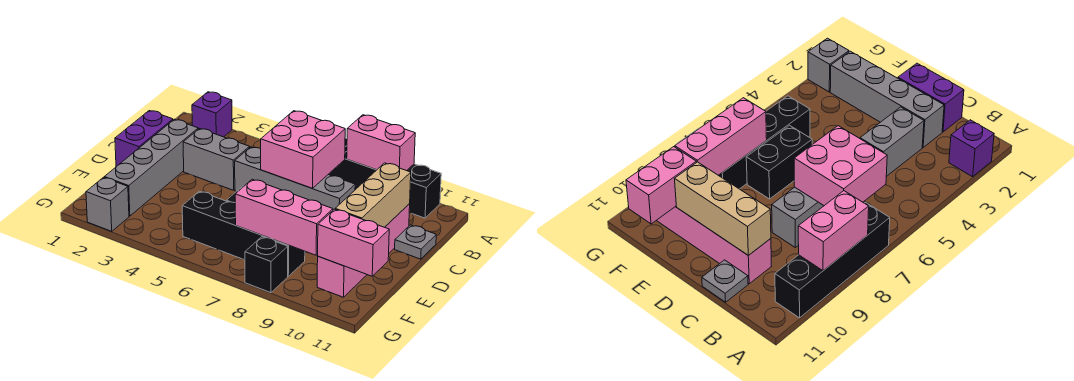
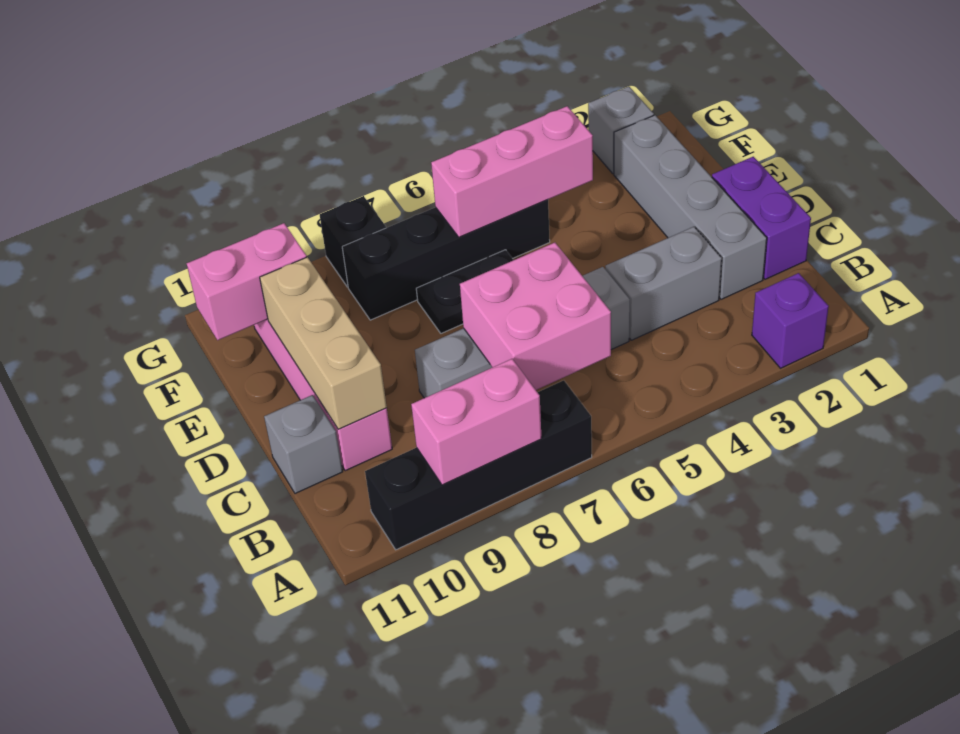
grey 1x1 plate [395,225,436,259] -> grey 1x1 brick [264,395,343,494]
black 1x2 brick [746,125,812,199] -> black 1x2 plate [416,250,513,333]
pink 1x3 brick [235,179,333,255] -> pink 1x3 brick moved to [431,106,593,237]

